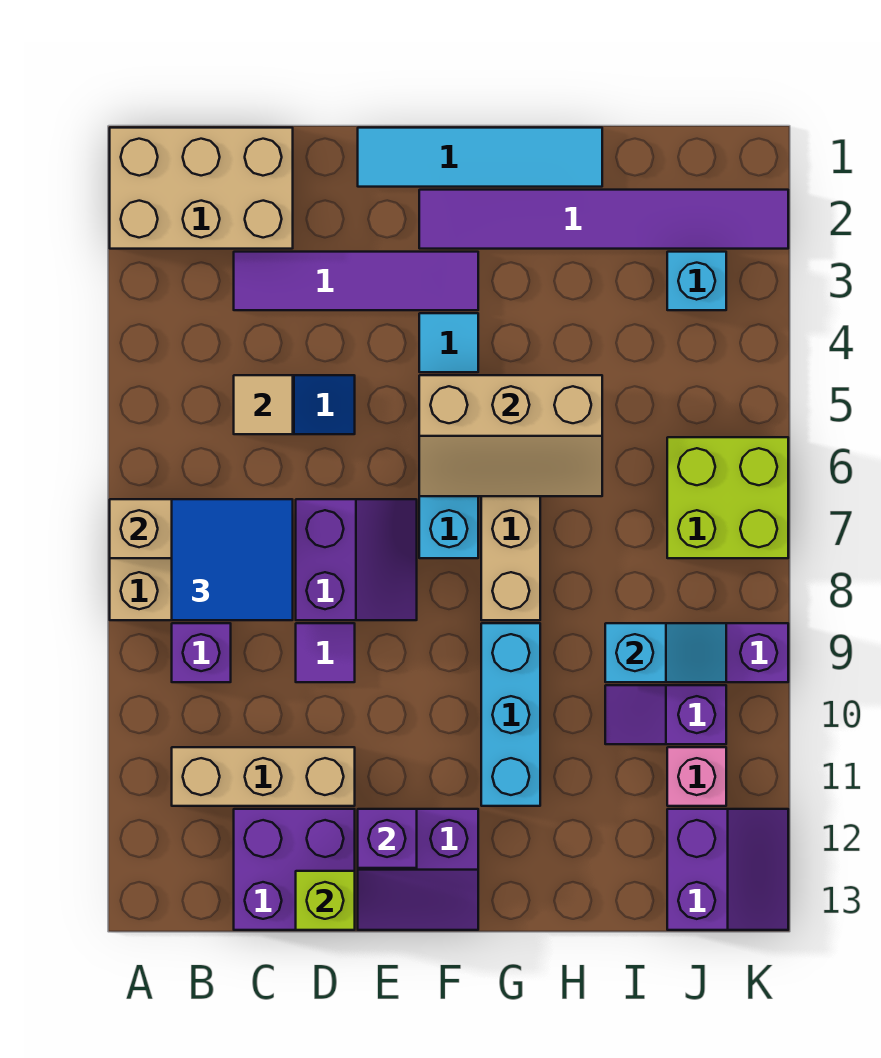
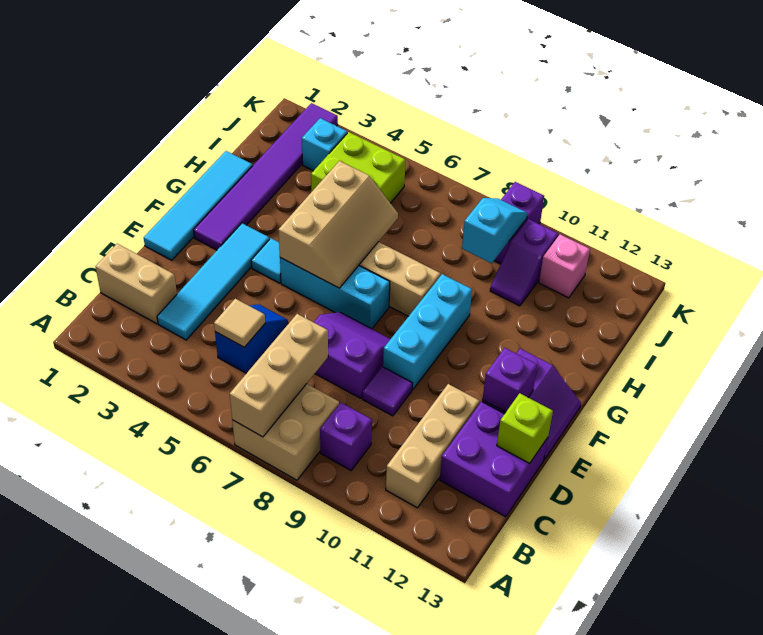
tan 2x3 brick [110,128,293,249] -> tan 1x2 brick [95,244,177,324]
blue 2x2 tile [172,499,293,620] -> none
purple 1x4 tile [234,252,478,310] -> cyan 1x4 tile [157,223,270,340]
cyan 1x3 brick [481,623,540,806] -> cyan 1x3 brick turned to [383,274,472,390]
lime 2x2 brick [667,437,788,558] -> lime 2x2 brick moved to [311,132,406,203]
purple 2x2 slope [667,809,788,930] -> none

